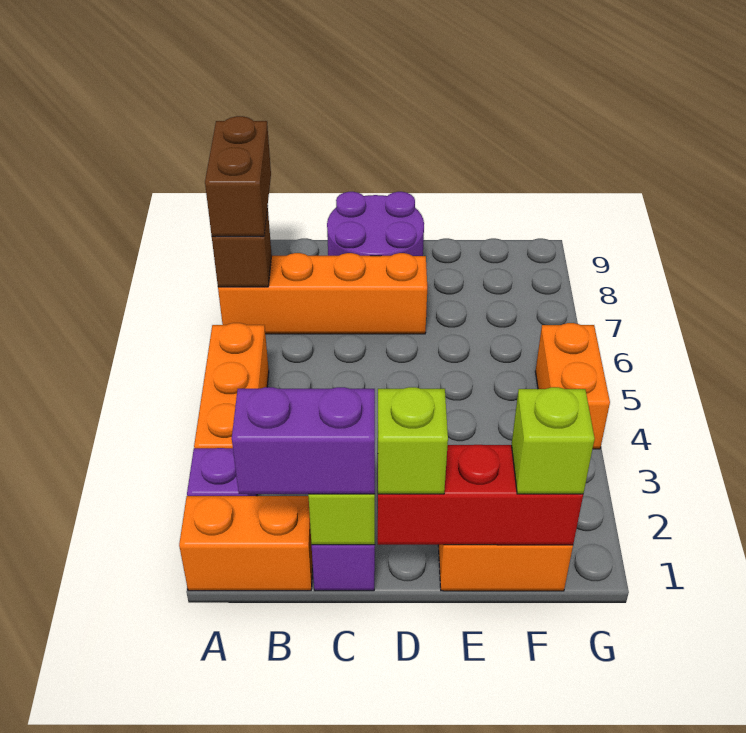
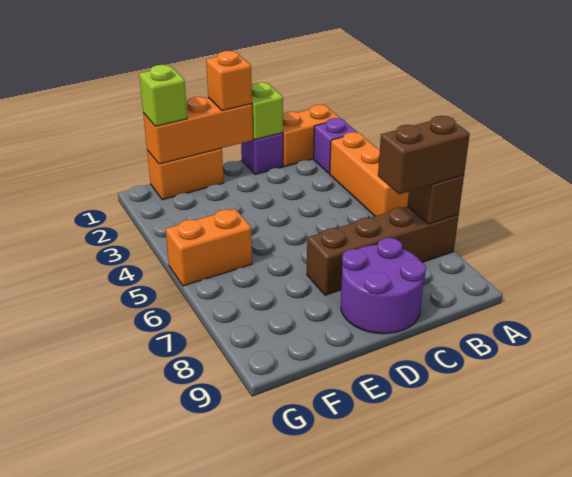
orange 1x4 brick [218,253,427,334] -> brown 1x4 brick [307,206,459,295]
brown 1x2 brick [205,116,271,236] -> brown 1x2 brick turned to [378,116,470,194]
purple 1x2 brick [232,387,375,494] -> none
red 1x3 brick [378,445,583,545] -> orange 1x3 brick [143,97,253,164]
lime 1x1 brick [378,387,448,494] -> orange 1x1 brick [206,51,252,111]
orange 1x2 brick [535,323,610,449] -> orange 1x2 brick turned to [166,209,252,286]

